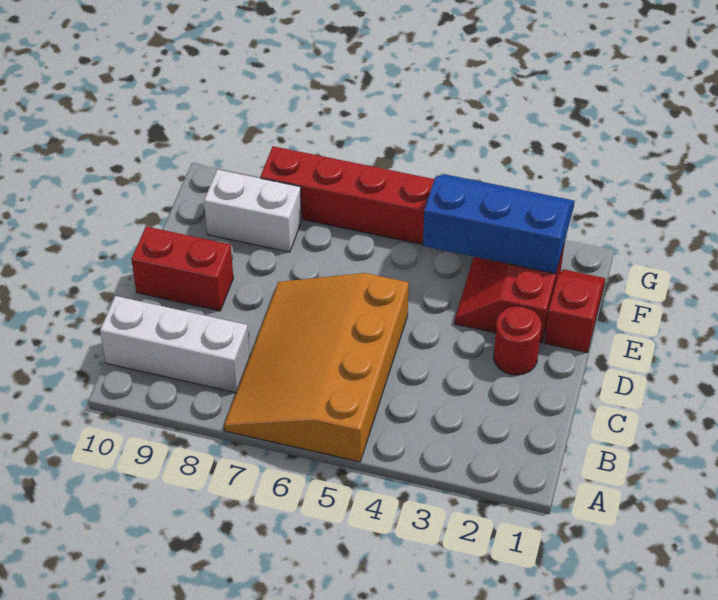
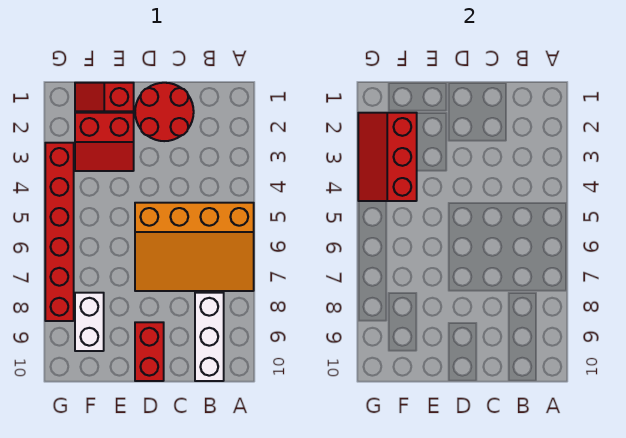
red 1x1 round brick [494,306,542,375] -> red 2x2 round brick [135,83,194,141]
blue 2x3 slope [423,174,575,274] -> red 2x3 slope [358,113,417,201]

